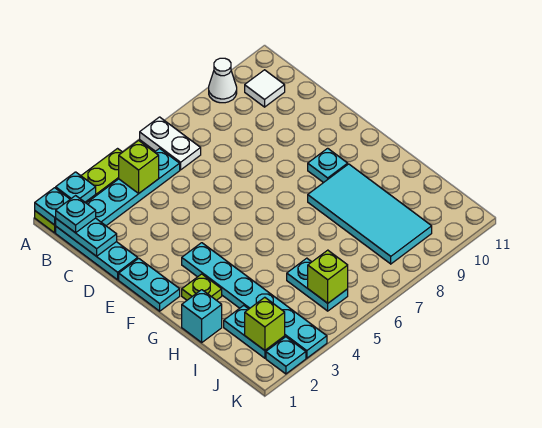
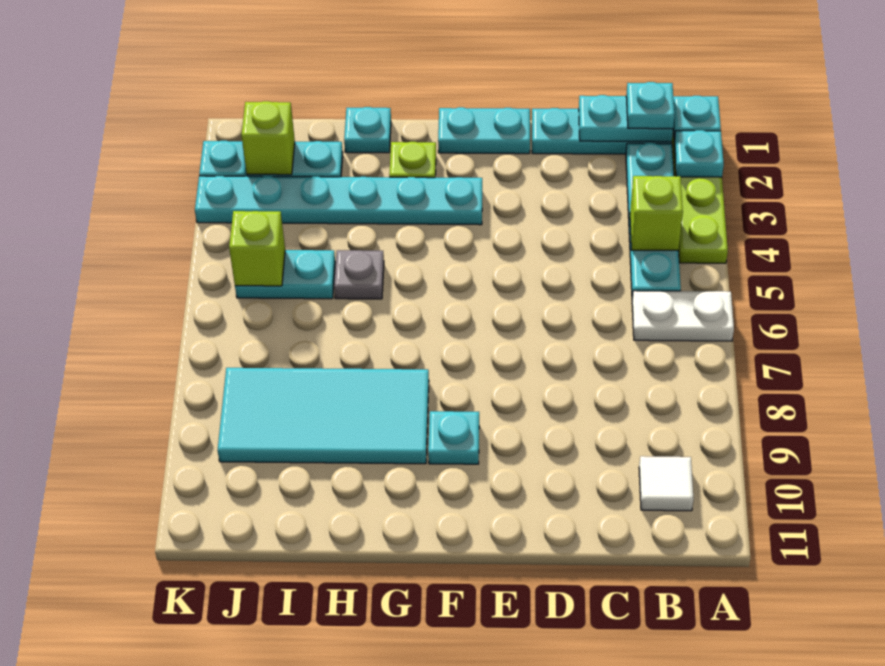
white 1x1 cone [209,58,237,103] -> none
cyan 1x1 brick [182,290,222,342] -> cyan 1x1 plate [344,107,391,153]
none -> grey 1x1 plate [334,250,384,299]

